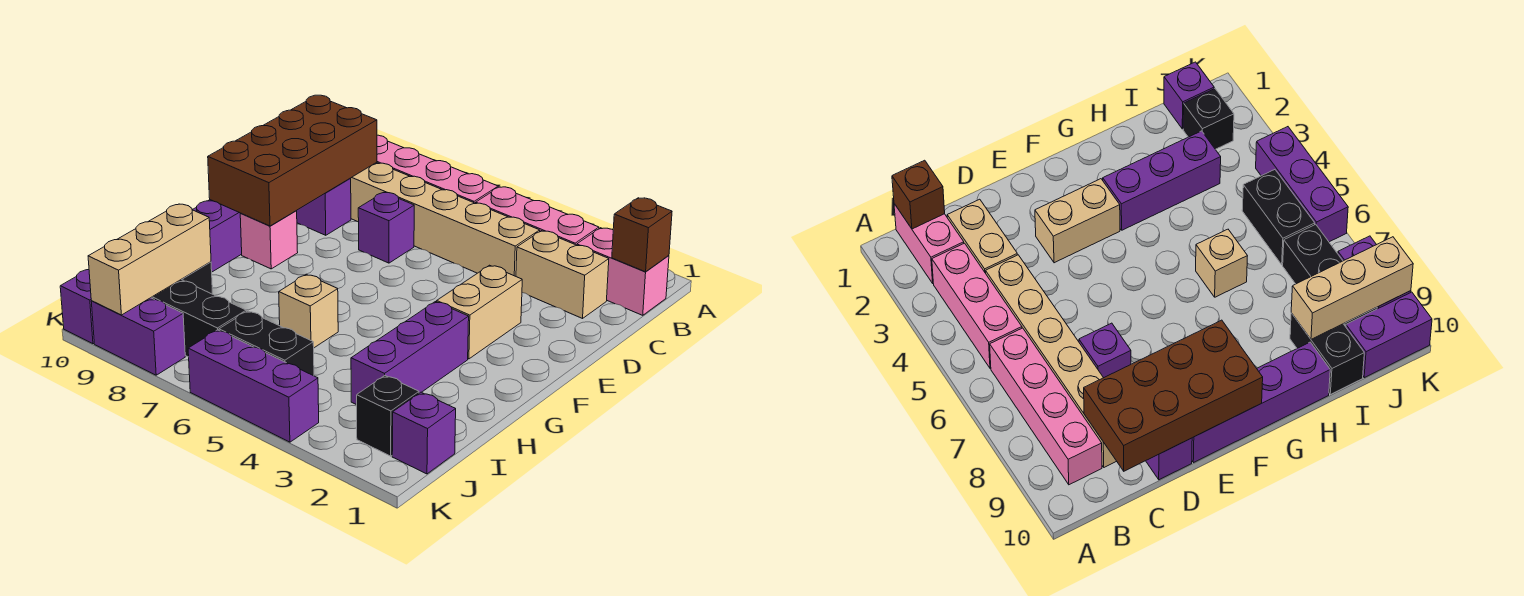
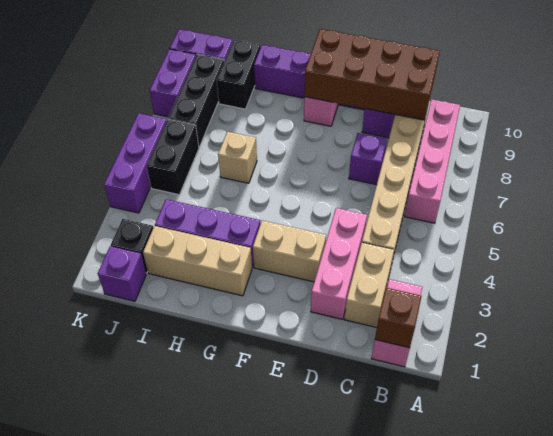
pink 1x3 brick [476,187,599,245] -> pink 1x3 brick moved to [311,208,367,319]
tan 1x3 brick [88,204,211,315] -> tan 1x3 brick moved to [143,226,252,296]

